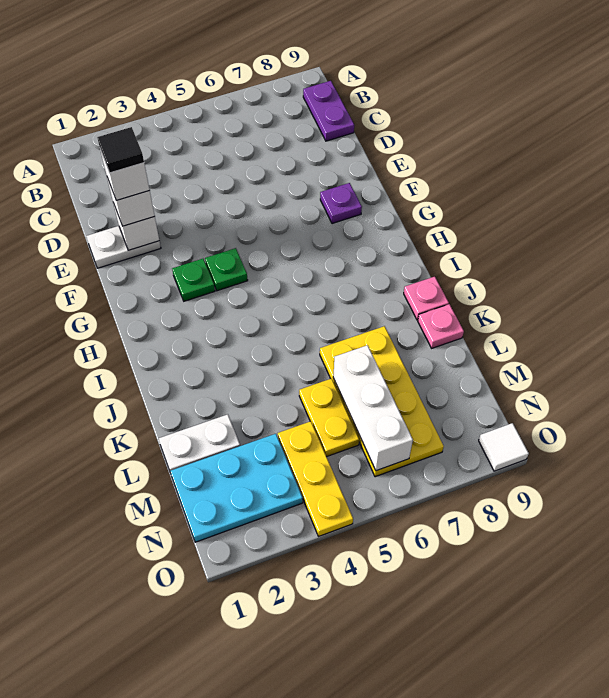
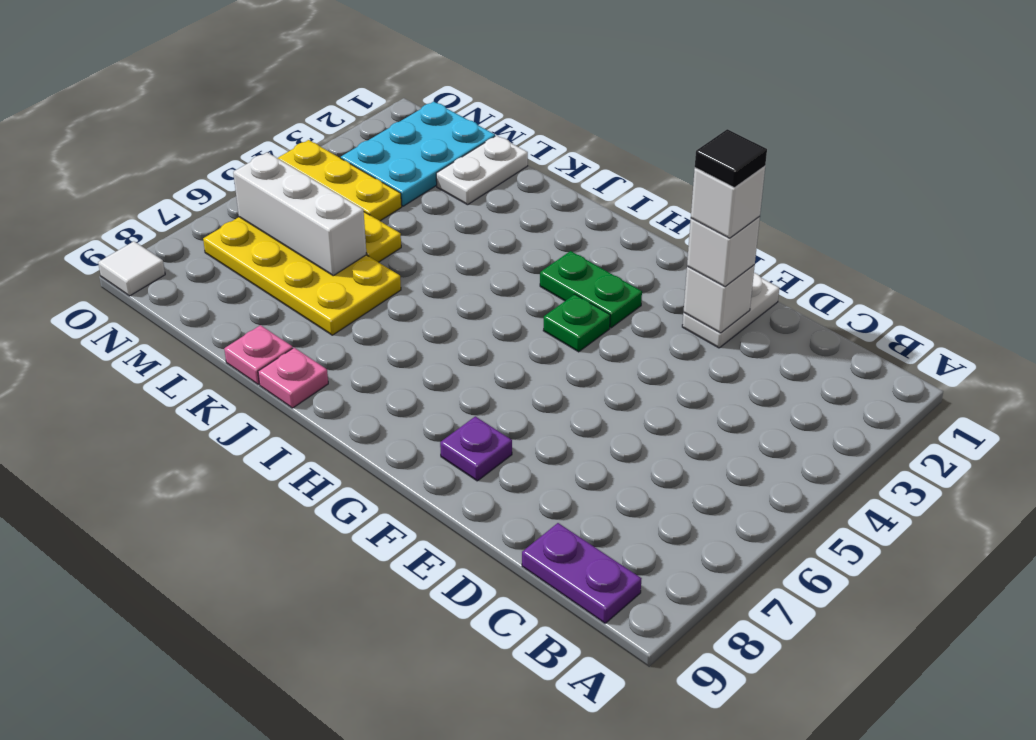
green 1x1 plate [172,259,215,301] -> green 1x2 plate [540,251,642,328]

